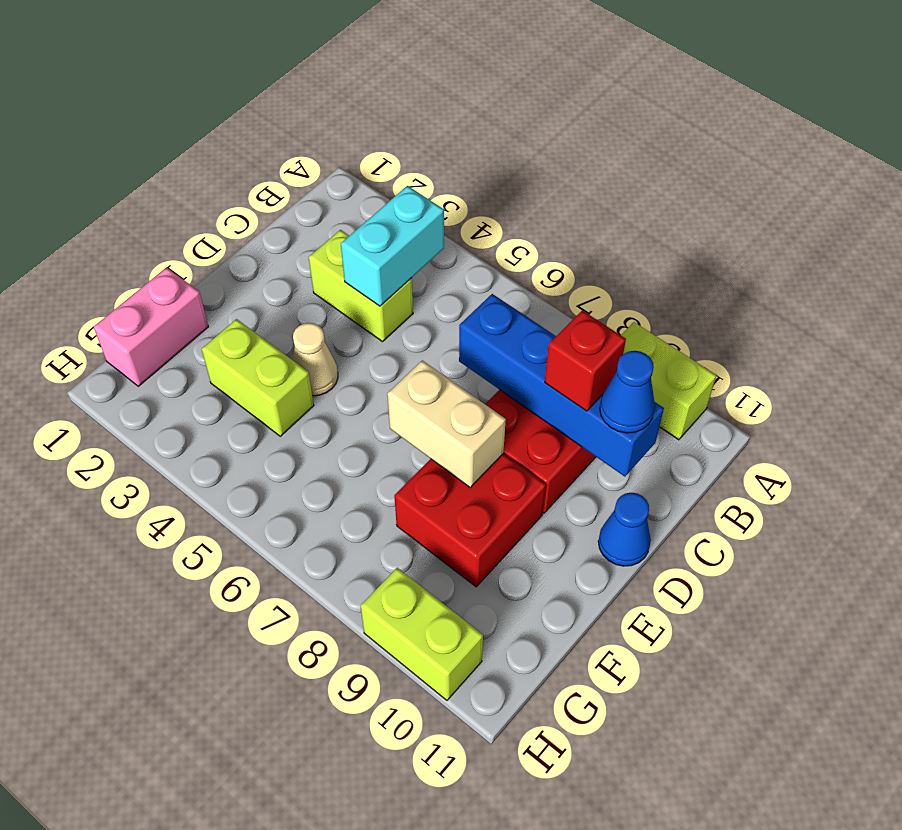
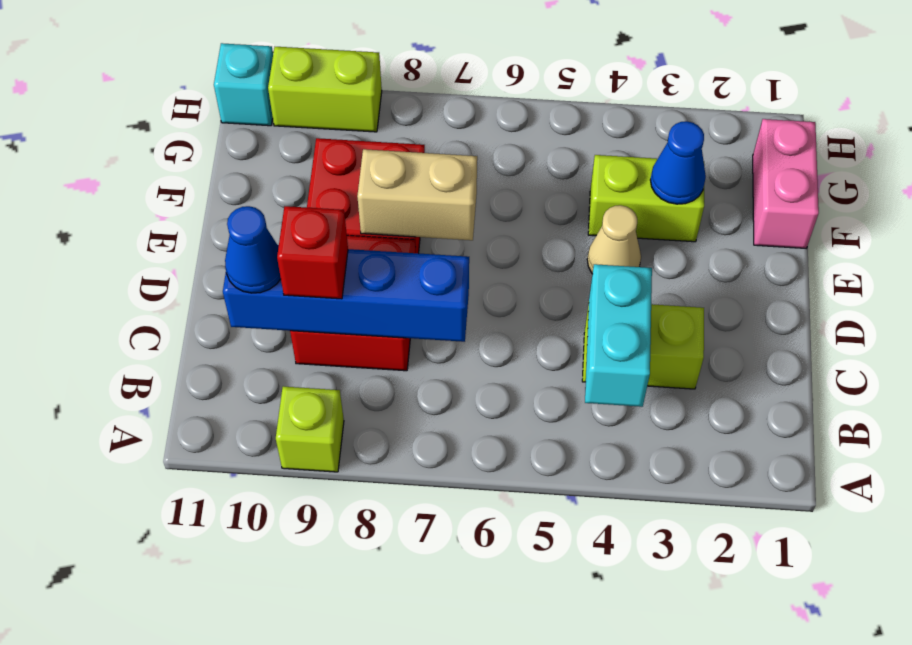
lime 1x2 brick [621,322,716,440] -> lime 1x1 brick [276,386,344,472]
blue 1x1 cone [598,493,651,566] -> blue 1x1 cone moved to [650,121,706,204]
none -> cyan 1x1 brick [214,43,273,126]

